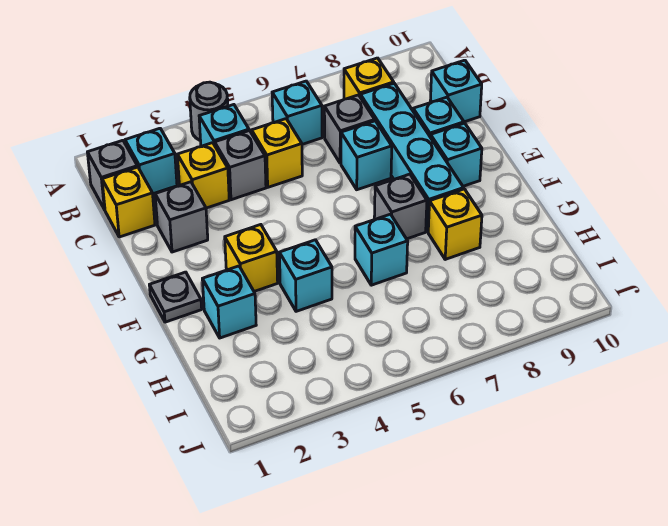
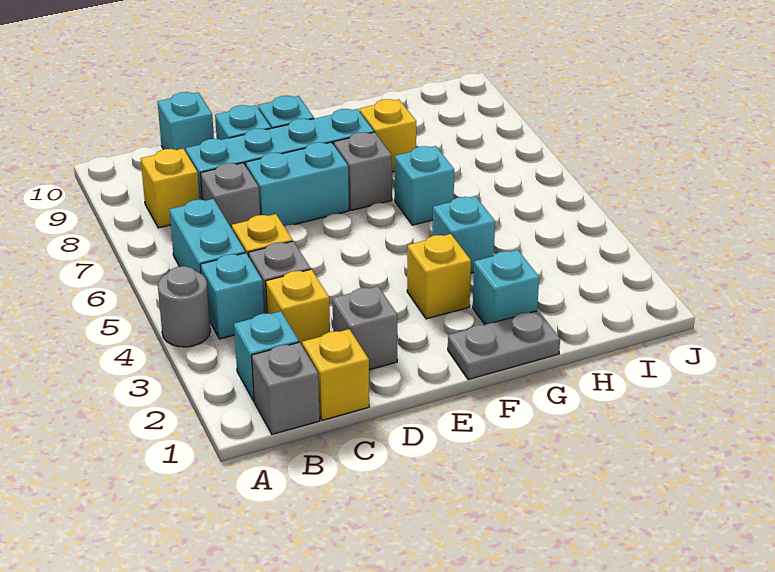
cyan 1x1 brick [272,81,322,144] -> cyan 1x2 brick [169,199,245,273]
cyan 1x1 brick [341,121,392,190] -> cyan 1x2 brick [246,142,349,227]
grey 1x1 plate [149,272,202,322] -> grey 1x2 plate [448,311,560,380]

